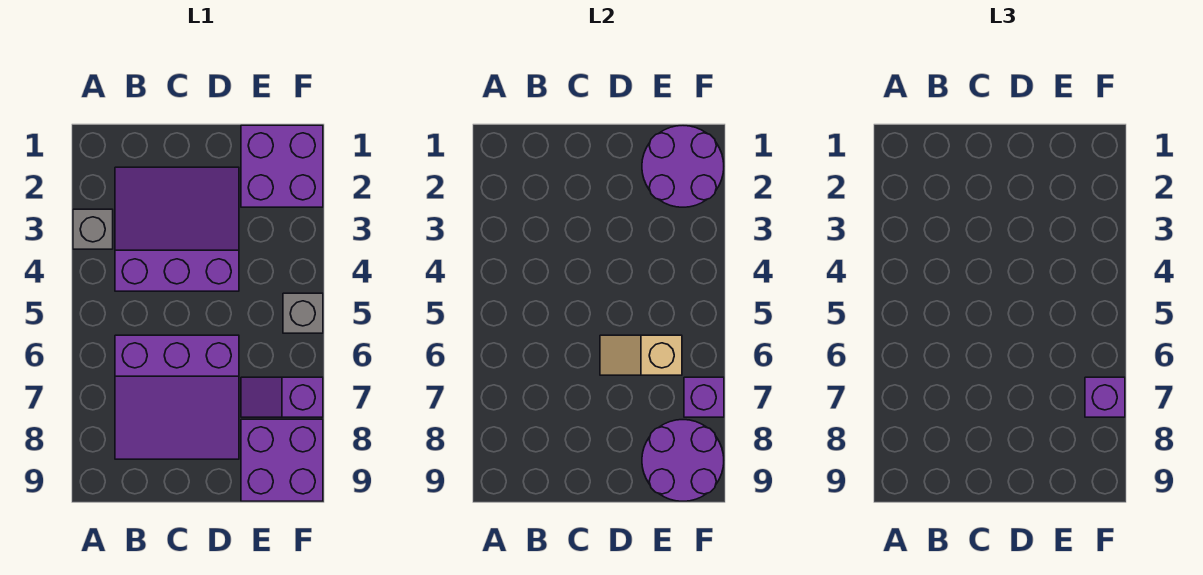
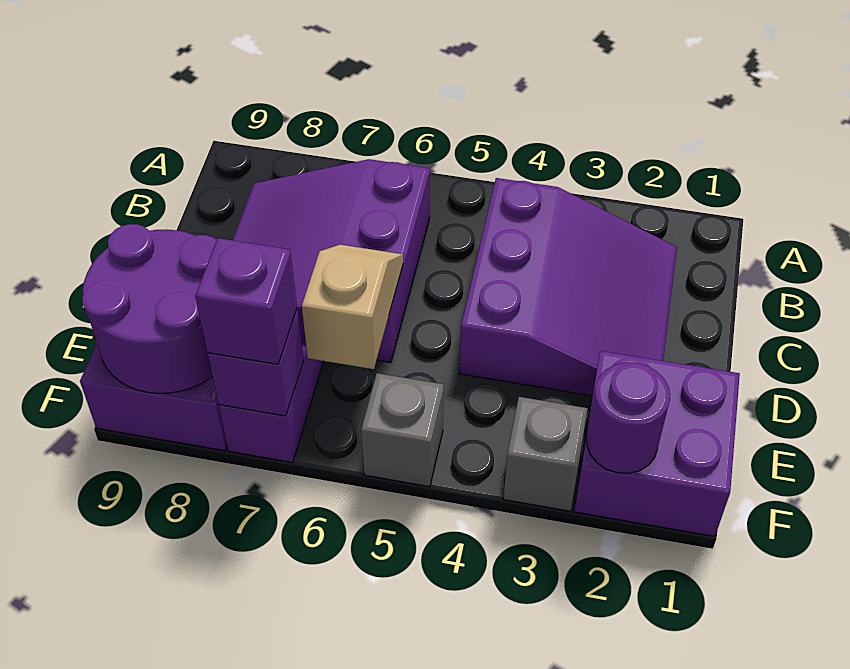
grey 1x1 brick [73,209,113,249] -> grey 1x1 brick moved to [503,397,588,511]
purple 2x2 round brick [642,126,724,207] -> purple 1x1 round brick [587,362,670,473]

